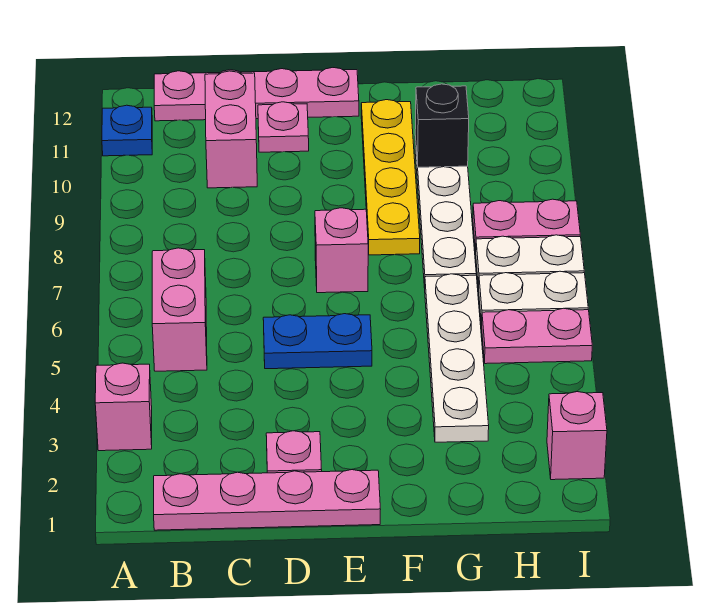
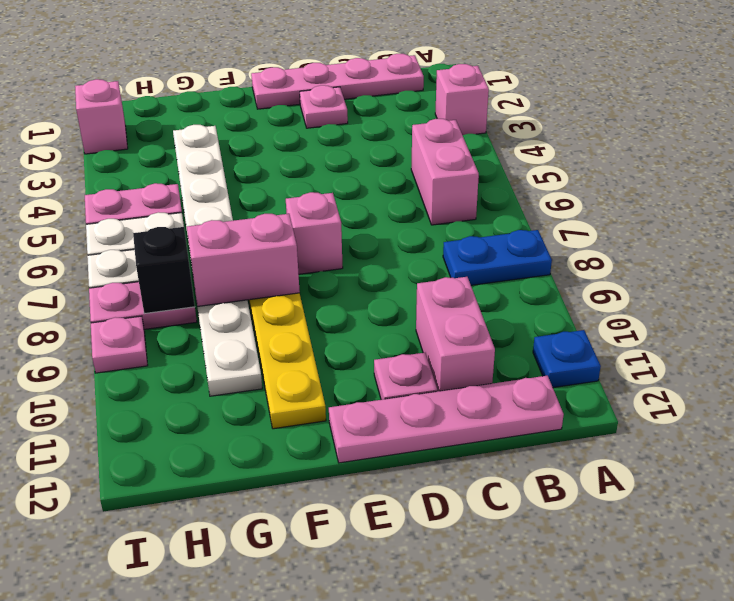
blue 1x2 plate [263,314,372,369] -> blue 1x2 plate moved to [443,230,552,285]
none -> pink 1x2 brick [187,214,300,307]
black 1x1 brick [415,84,469,167] -> black 1x1 brick moved to [133,227,195,314]
none -> pink 1x1 plate [91,316,148,373]

